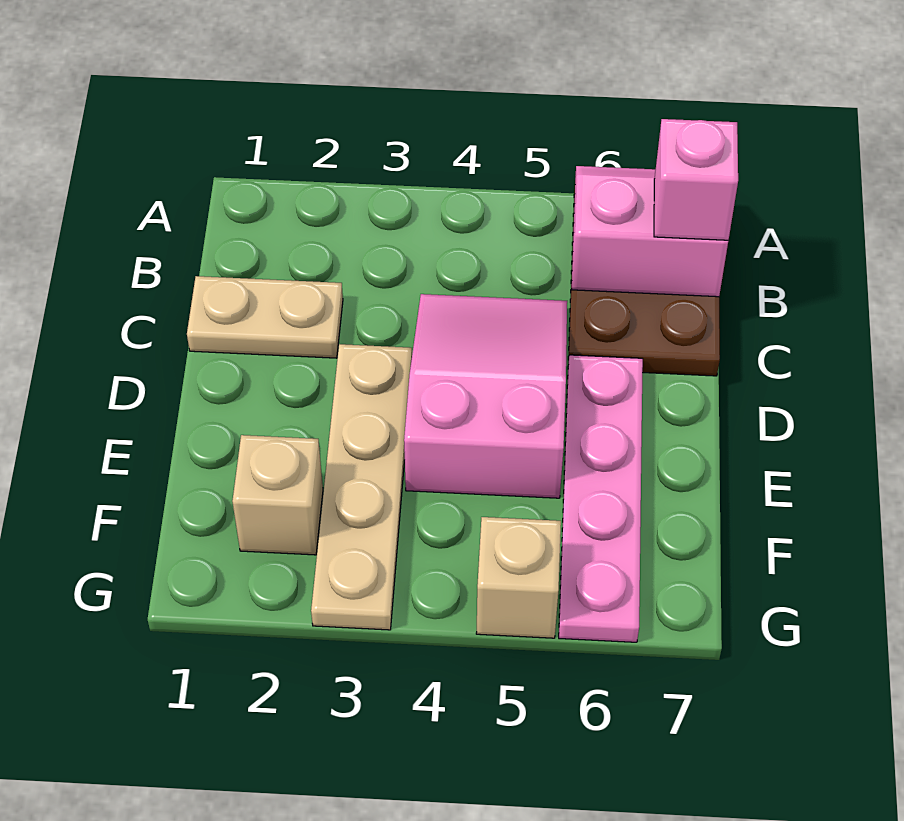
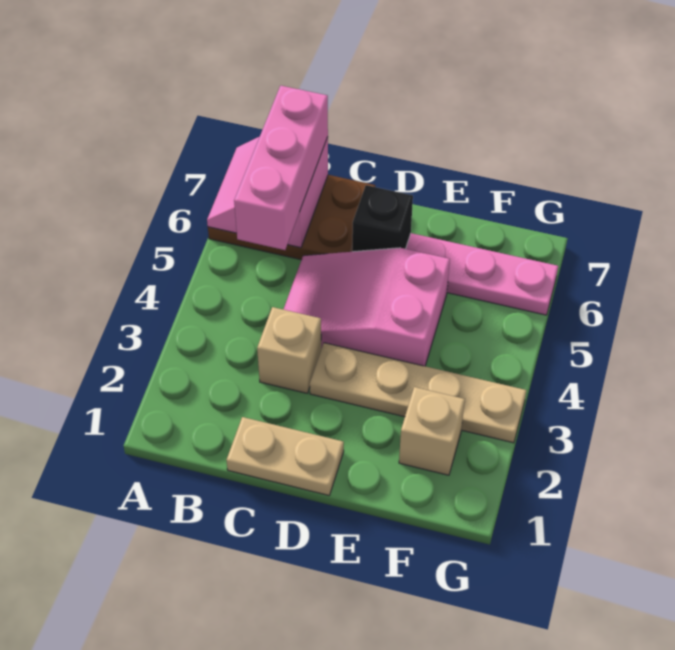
pink 1x1 brick [654,119,738,240] -> pink 1x3 brick [234,86,328,250]
tan 1x2 plate [187,276,343,358] -> tan 1x2 plate turned to [226,417,344,495]
none -> black 1x1 brick [352,185,413,252]
tan 1x1 brick [476,517,561,638] -> tan 1x1 brick moved to [257,307,321,393]

